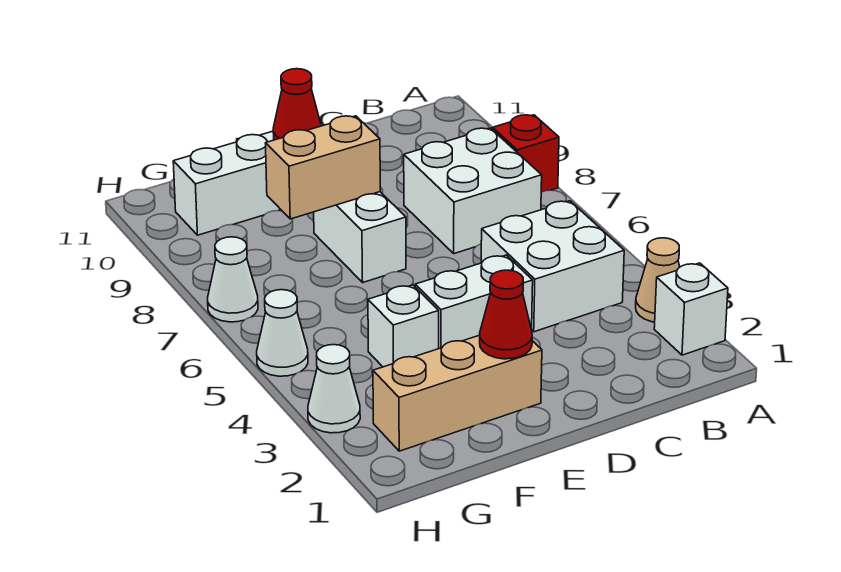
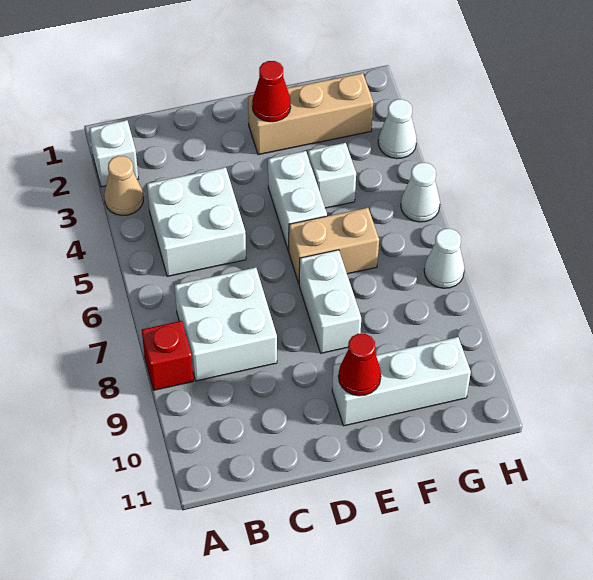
white 1x2 brick [415,255,533,348] -> white 1x2 brick turned to [268,151,327,250]
tan 1x2 brick [266,116,380,219] -> tan 1x2 brick moved to [288,208,379,283]

